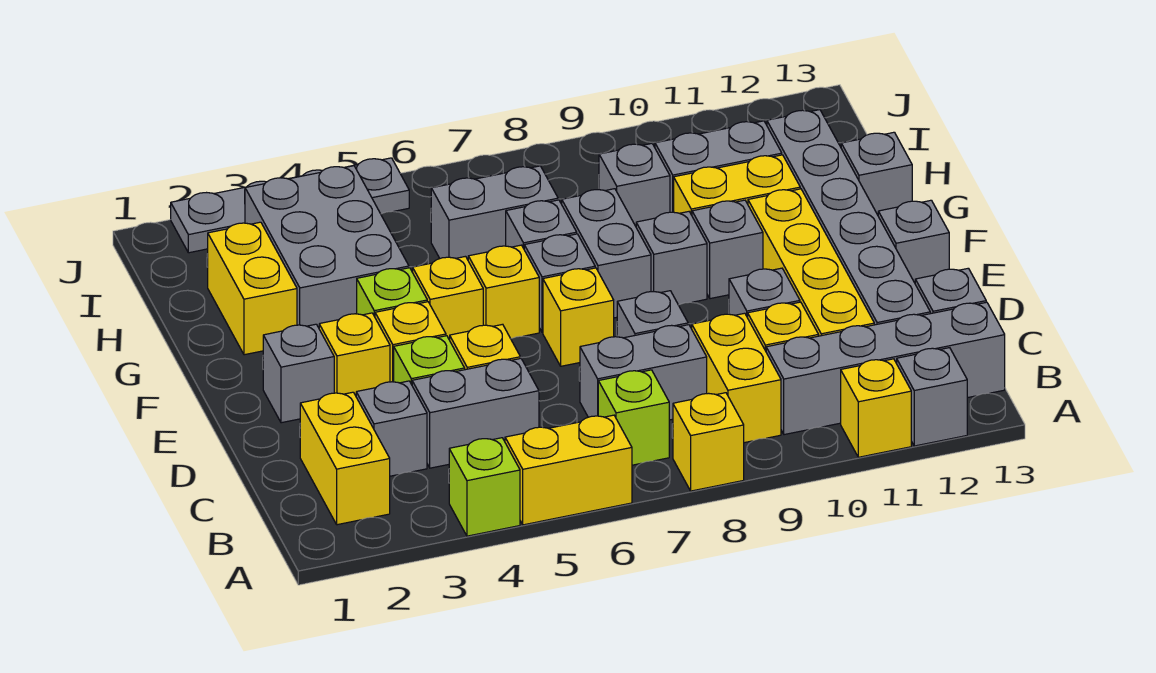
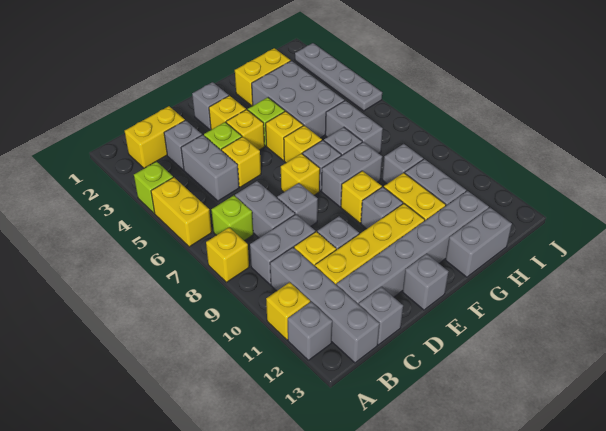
yellow 1x2 brick [692,313,781,443] -> grey 1x2 brick [250,214,315,284]
grey 1x1 brick [636,212,707,305] -> yellow 1x1 brick [341,171,382,223]
grey 2x3 brick [245,166,409,328] -> grey 2x3 brick turned to [252,61,344,138]
grey 1x1 brick [841,132,912,215] -> grey 1x2 brick [446,208,512,277]

